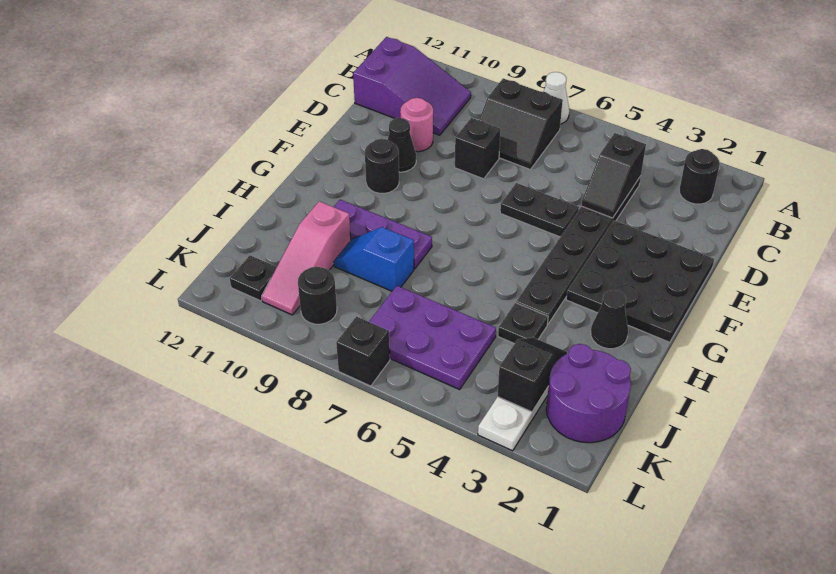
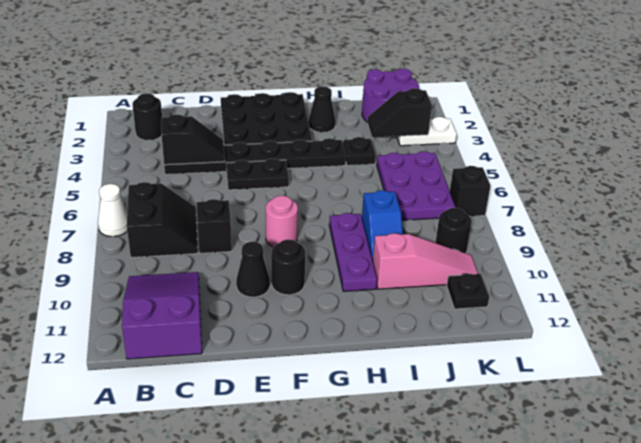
pink 1x1 round brick [400,98,433,152] -> pink 1x1 round brick moved to [266,196,298,247]
black 1x2 plate [500,183,579,237] -> black 1x2 plate turned to [226,159,289,190]

